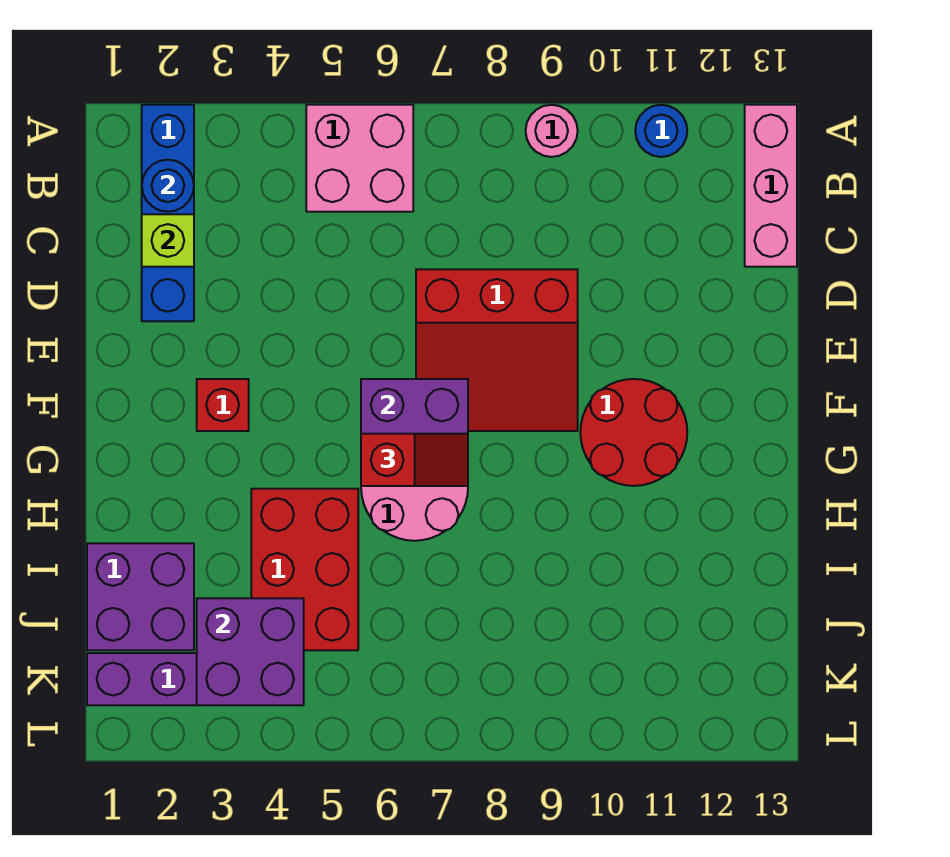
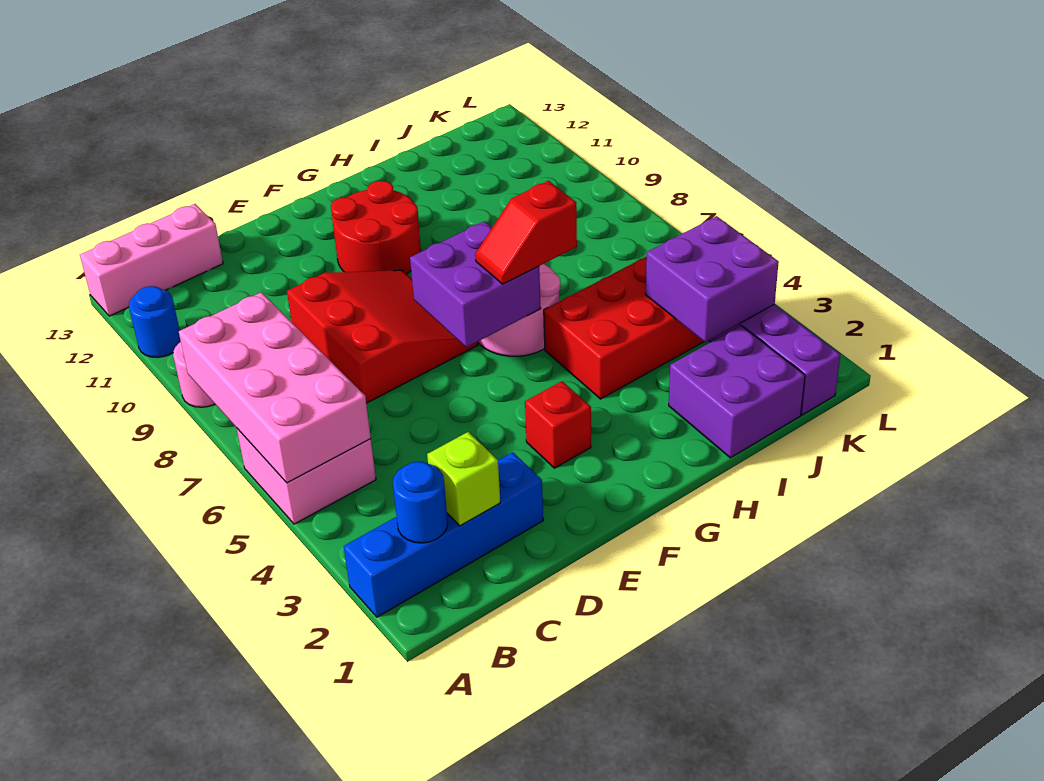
none -> pink 2x4 brick [179,292,371,483]
red 1x2 slope [361,434,468,486] -> red 1x2 slope turned to [475,181,577,284]

